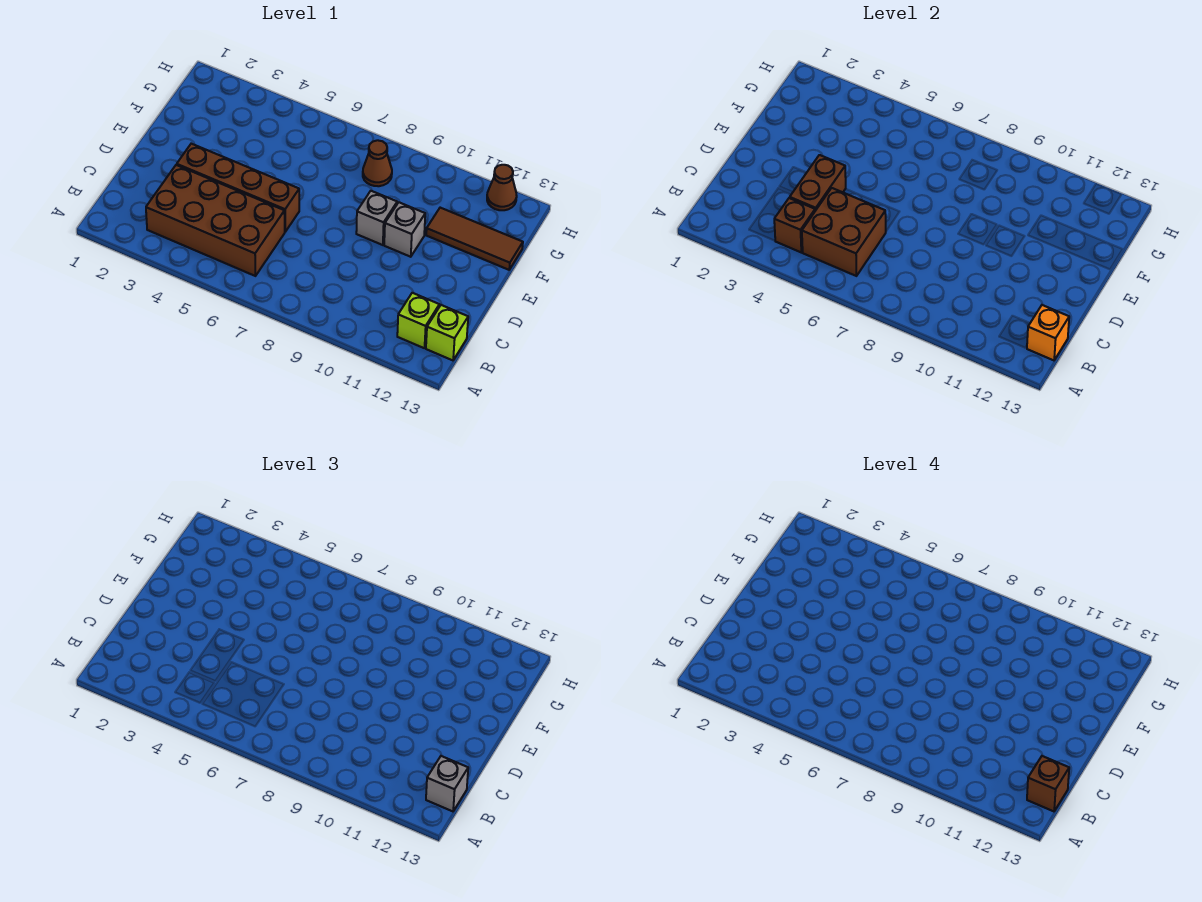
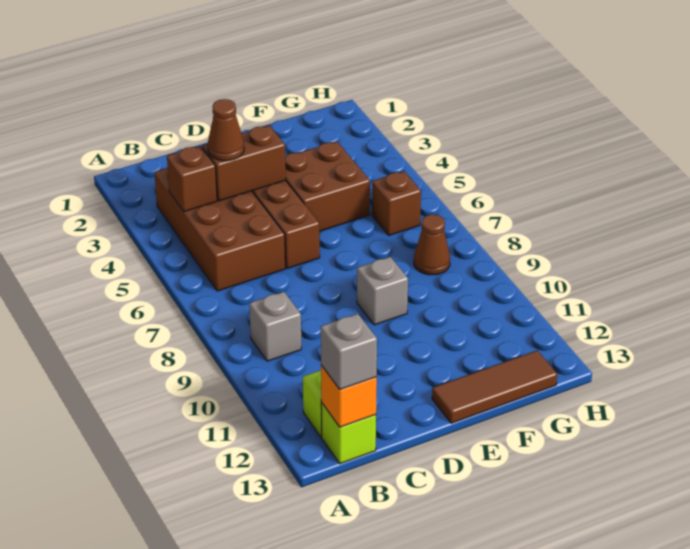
brown 2x2 brick [802,188,886,276] -> brown 2x2 brick moved to [285,141,370,231]
brown 1x1 brick [1027,756,1069,811] -> brown 1x1 brick moved to [372,171,421,235]
grey 1x1 brick [384,202,425,257] -> grey 1x1 brick moved to [249,292,301,361]
brown 1x3 tile [426,208,523,270] -> brown 1x3 tile turned to [432,351,557,423]
brown 1x1 cone [487,165,517,210] -> brown 1x1 cone moved to [207,99,244,161]

